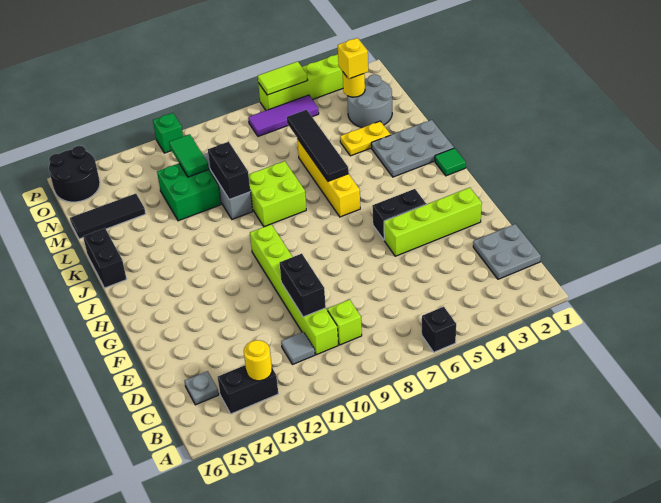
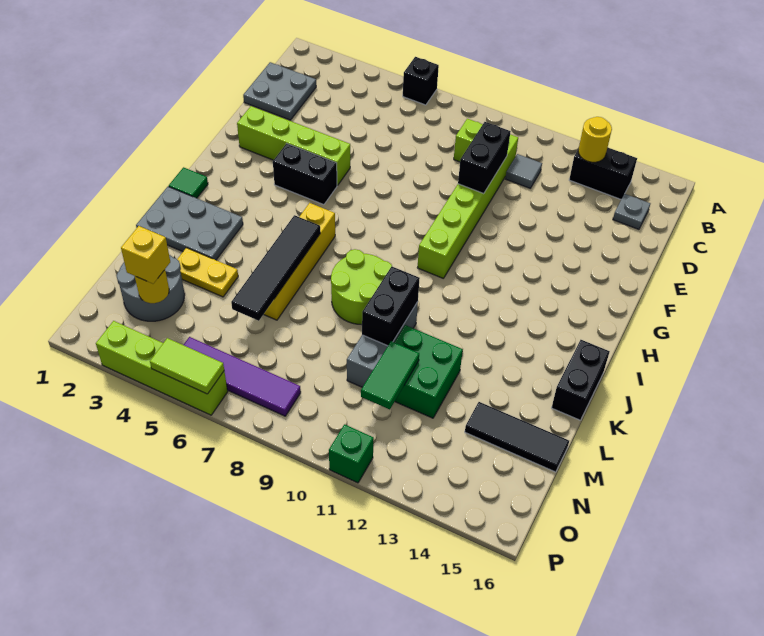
lime 2x2 brick [249,161,306,227] -> lime 2x2 round brick [331,249,392,325]
purple 1x3 tile [248,95,319,136] -> purple 1x4 tile [184,337,301,416]
black 2x2 round brick [49,146,100,202] -> none

